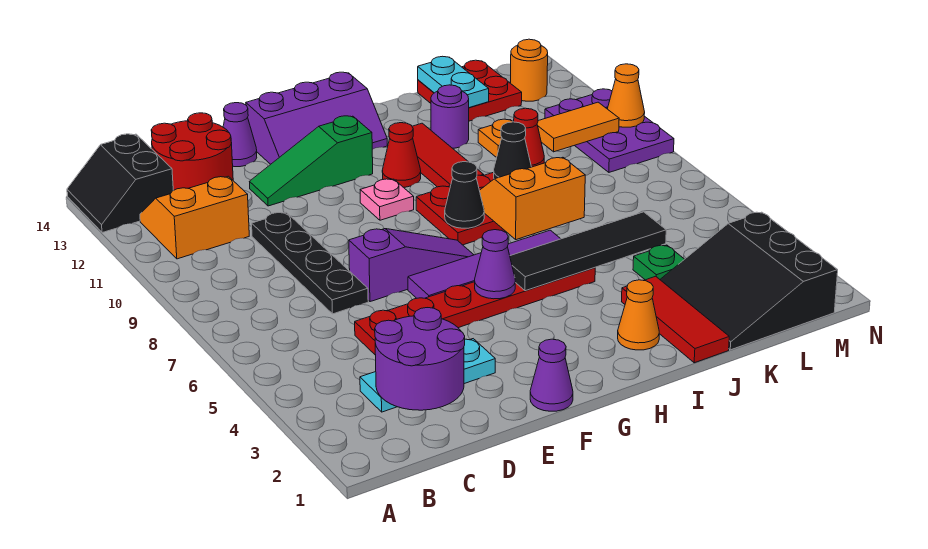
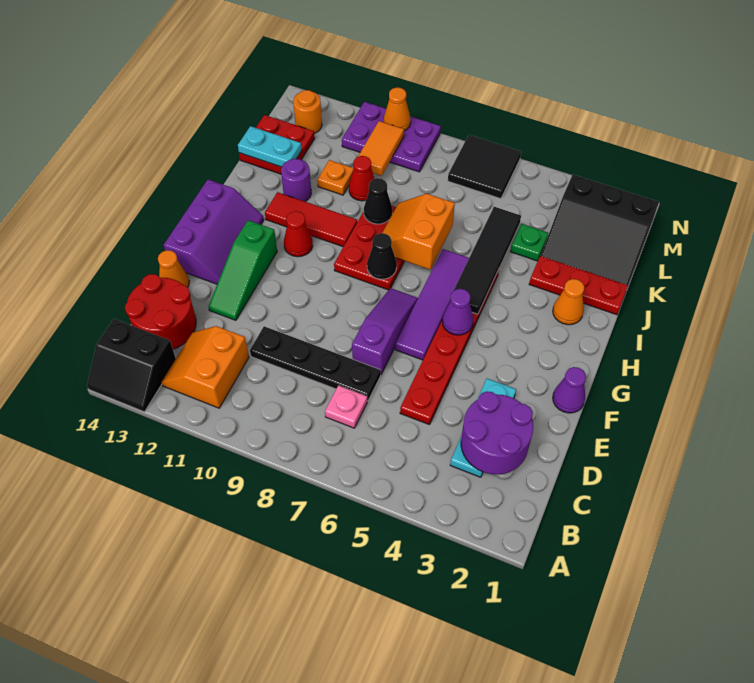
purple 1x1 cone [223,103,257,167] -> orange 1x1 cone [158,250,189,287]
pink 1x1 plate [360,179,414,220] -> pink 1x1 plate moved to [325,385,367,428]
red 1x3 tile [622,276,729,363] -> red 1x3 plate [529,256,628,315]
none -> black 2x2 tile [448,135,521,199]

